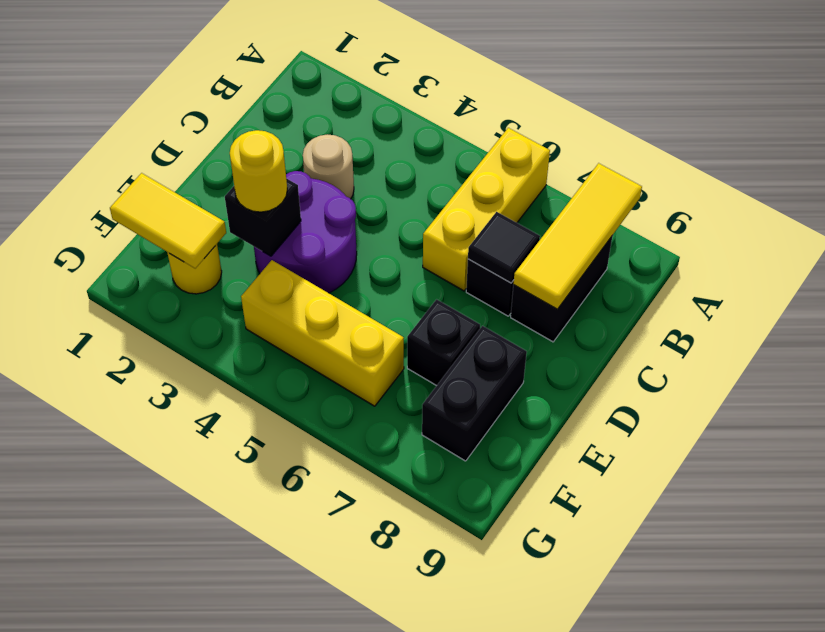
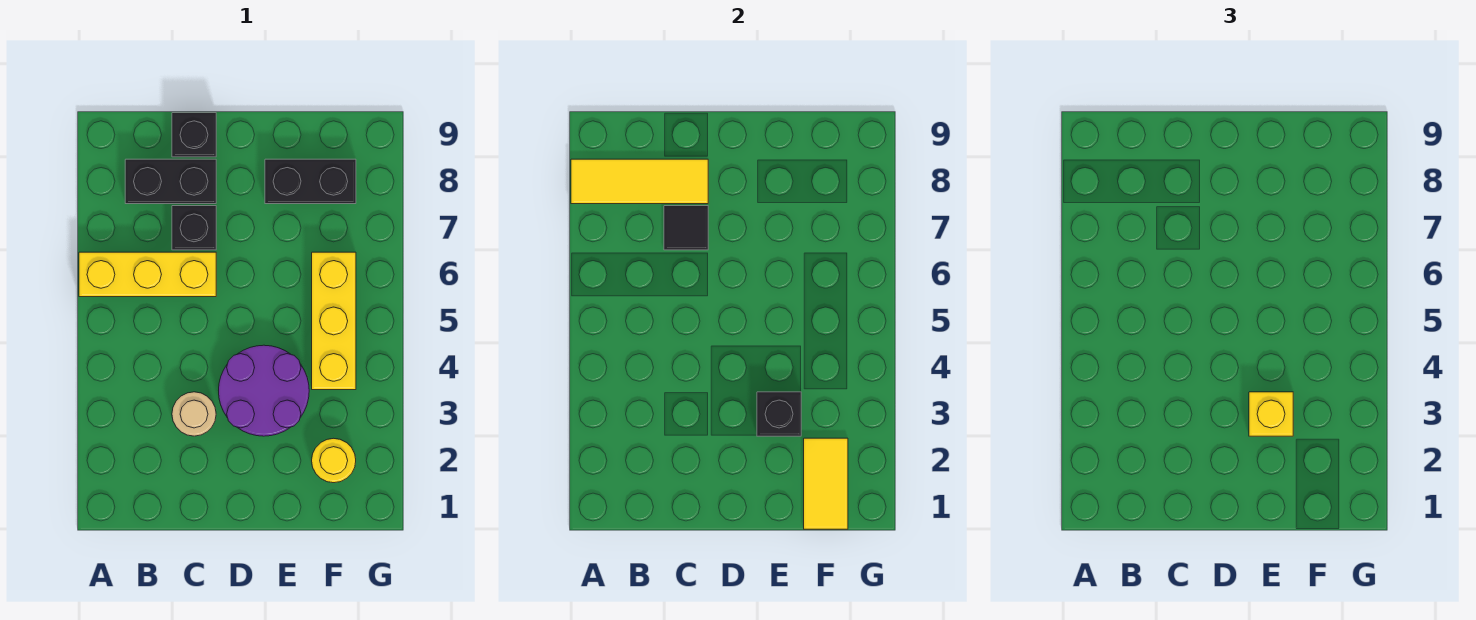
yellow 1x1 round brick [230,130,287,212] -> yellow 1x1 brick [1249,392,1293,436]
black 1x1 brick [407,299,480,386] -> black 1x1 brick moved to [172,113,216,157]

